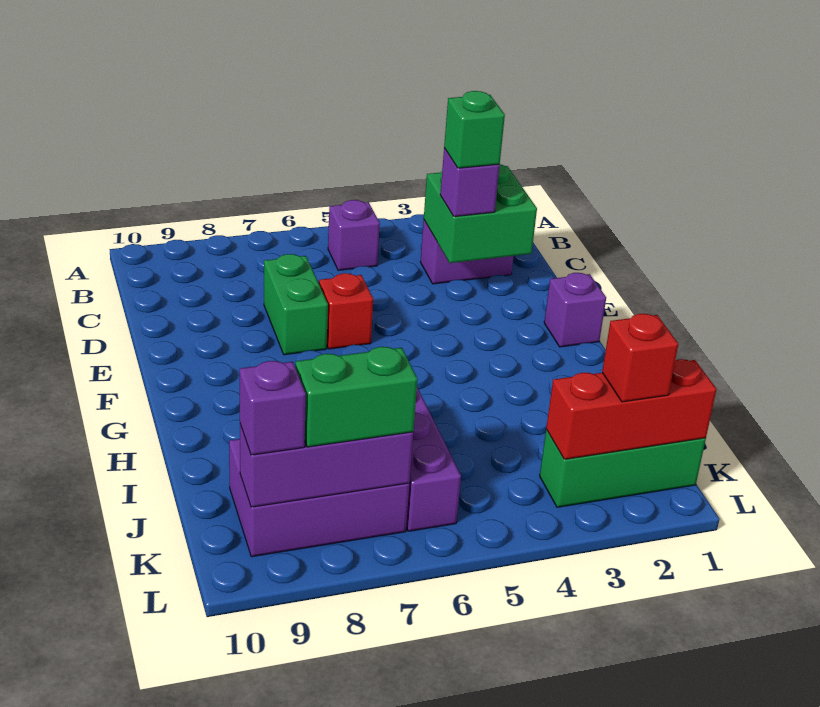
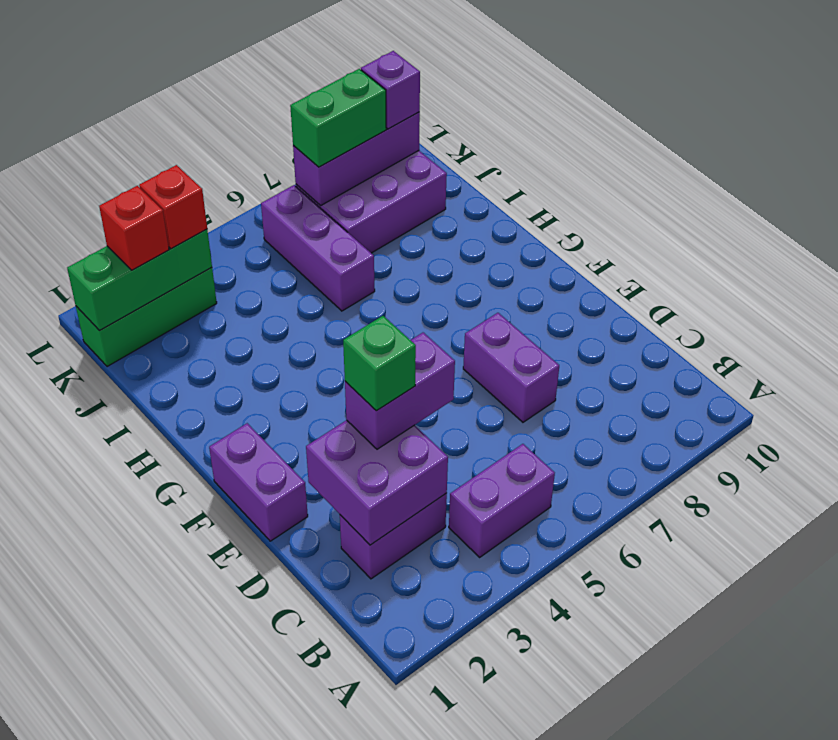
purple 1x1 brick [328,200,380,270] -> purple 1x2 brick [449,444,555,557]
green 2x2 brick [424,164,537,263] -> purple 2x2 brick [306,420,448,545]
purple 1x1 brick [440,148,500,217] -> purple 1x2 brick [345,333,455,449]
green 1x2 brick [264,254,328,355] -> purple 1x2 brick [463,313,559,422]
red 1x1 brick [319,273,373,349] -> red 1x1 brick moved to [139,165,207,249]
purple 1x1 brick [544,273,606,347] -> purple 1x2 brick [209,423,308,541]
red 1x3 brick [546,359,716,459] -> green 1x3 brick [67,229,212,330]

